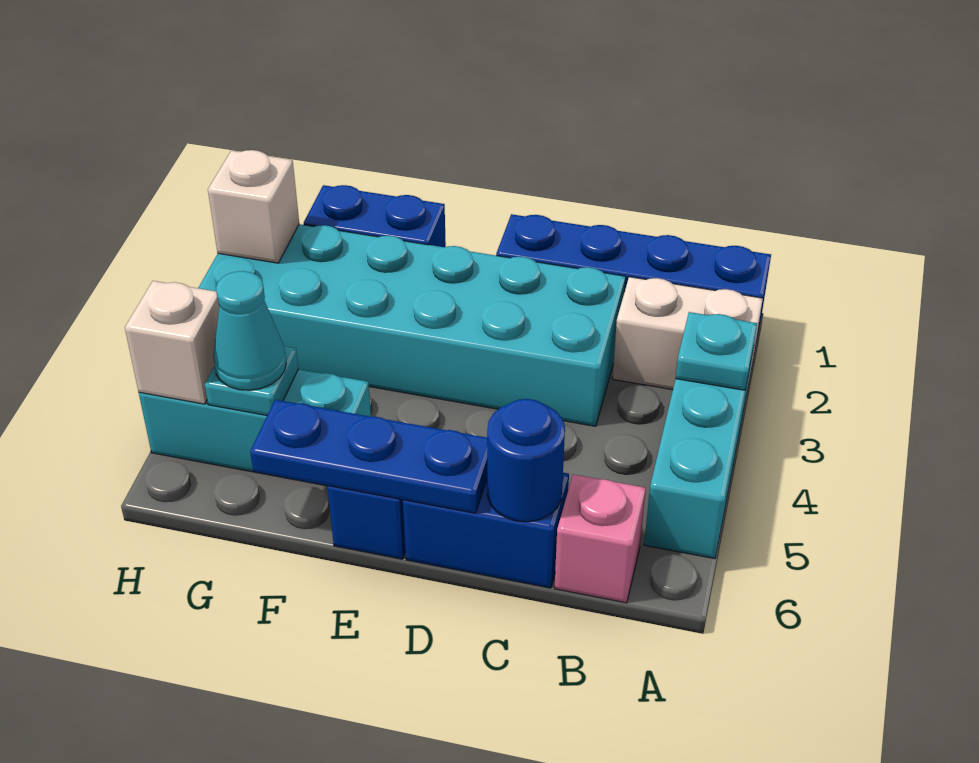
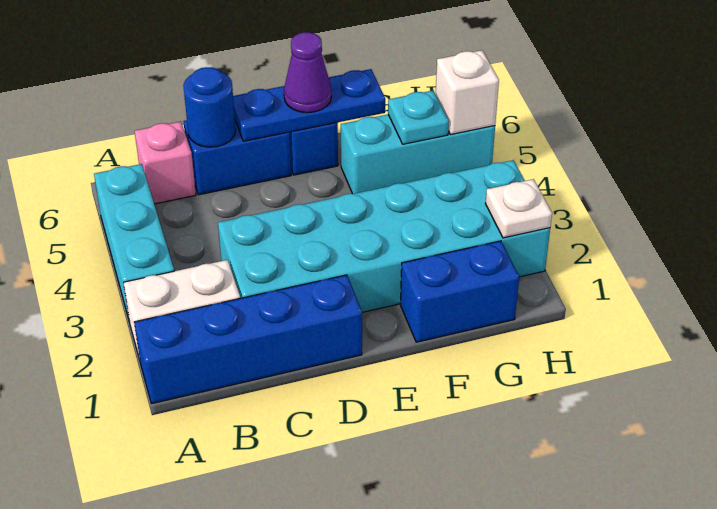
cyan 1x1 plate [676,312,757,390] -> none
none -> purple 1x1 cone [284,32,332,113]
cyan 1x1 cone [213,271,286,390] -> none
white 1x1 brick [208,150,299,263] -> white 1x1 plate [485,179,552,238]

